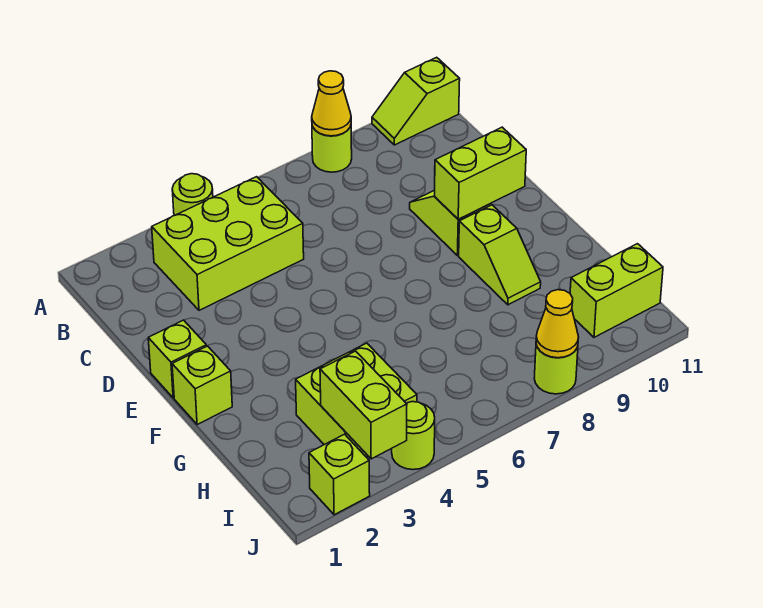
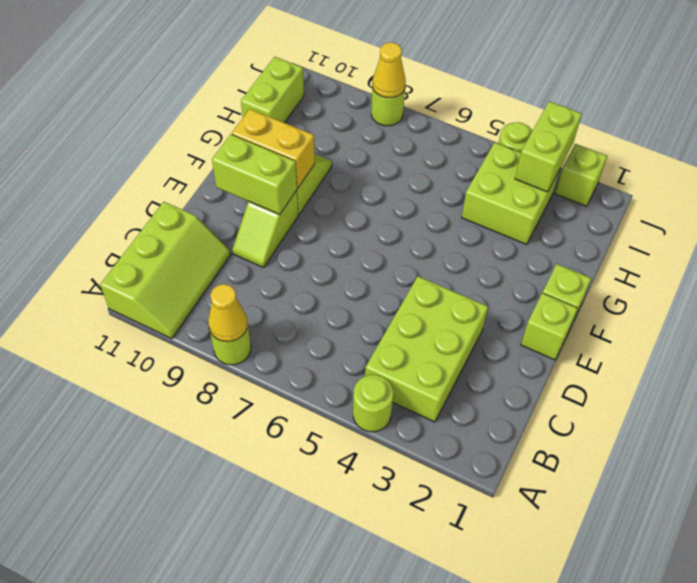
lime 1x2 slope [372,57,460,145] -> lime 2x3 slope [100,202,231,339]
lime 2x3 brick [152,177,304,310] -> lime 2x3 brick turned to [365,276,488,422]
none -> yellow 1x2 brick [232,109,315,188]
lime 1x2 brick [570,244,663,337] -> lime 1x2 brick turned to [241,57,304,123]

